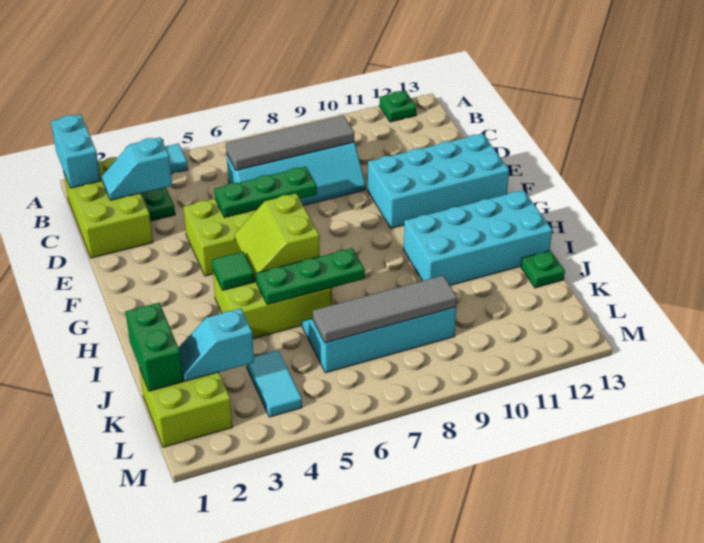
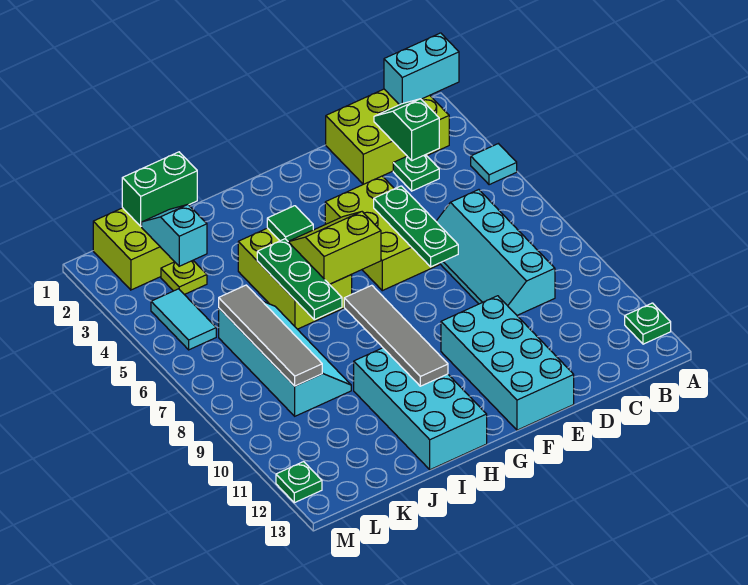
cyan 1x2 slope [102,137,172,200] -> green 1x2 slope [374,99,439,161]
grey 1x4 tile [226,115,354,170] -> grey 1x4 tile moved to [344,285,448,386]
green 1x1 plate [521,251,565,288] -> green 1x1 plate moved to [276,462,322,503]
none -> lime 1x1 plate [161,260,207,295]
cyan 1x2 tile [247,350,302,417] -> cyan 1x2 tile turned to [151,289,216,350]

